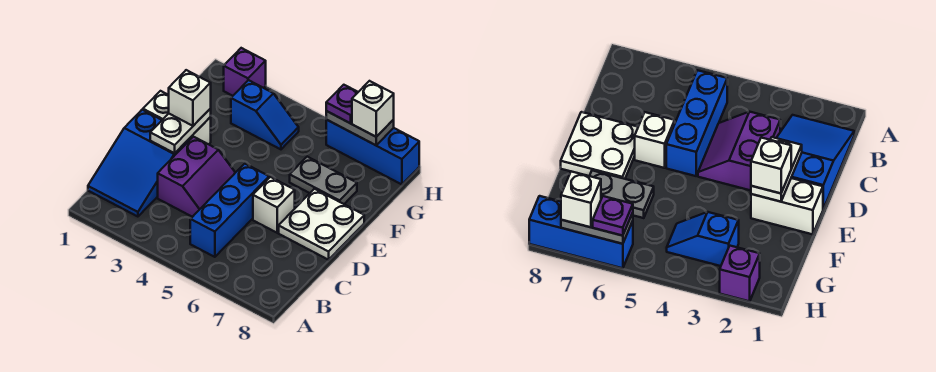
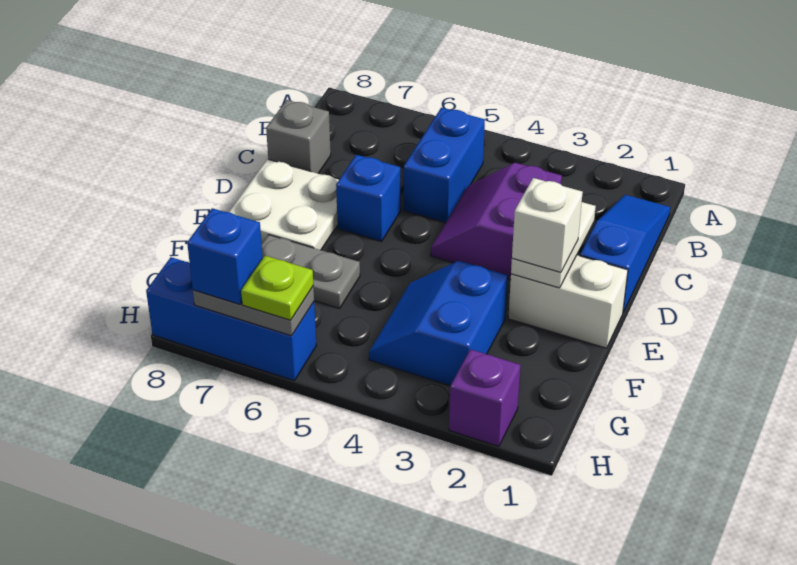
blue 2x3 slope [88,110,192,217] -> blue 1x3 slope [580,195,670,312]
blue 1x3 brick [190,164,269,257] -> blue 1x2 brick [404,108,485,223]
none -> grey 1x1 brick [266,100,331,173]
white 1x1 brick [253,177,295,233] -> blue 1x1 brick [336,155,401,242]
blue 1x2 slope [231,80,299,149] -> blue 2x2 slope [369,261,508,386]
purple 1x1 plate [326,85,358,123] -> lime 1x1 plate [241,256,313,320]
white 1x1 brick [352,81,394,137] -> blue 1x1 brick [187,208,263,304]

